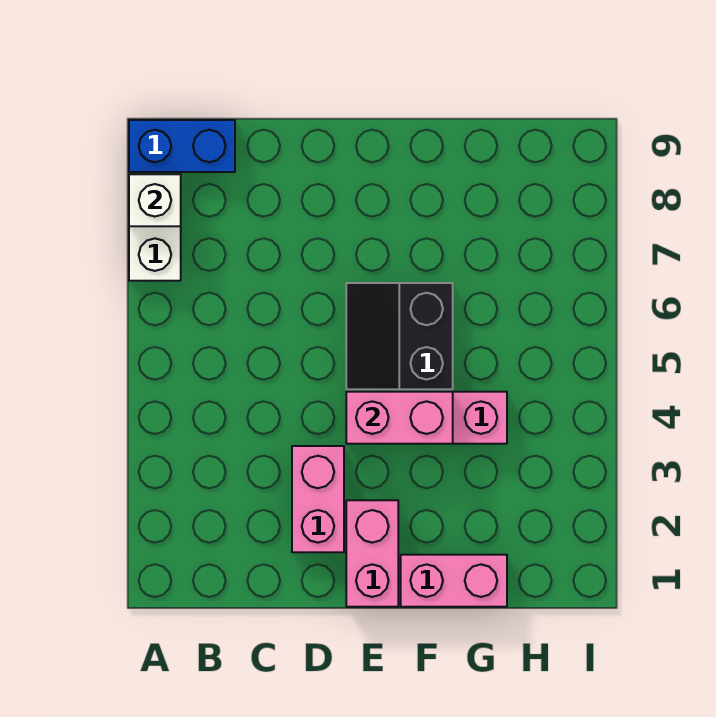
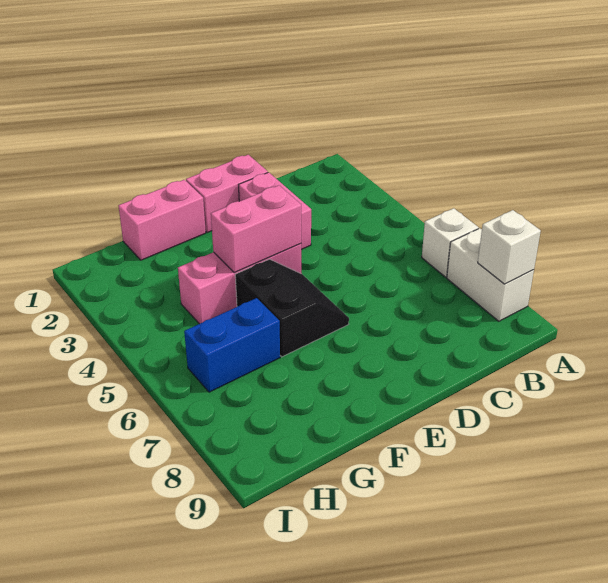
none -> white 1x1 brick [422,208,478,277]
blue 1x2 brick [129,120,235,172] -> blue 1x2 brick moved to [184,298,280,392]
pink 1x2 brick [346,500,398,607] -> pink 1x2 brick turned to [186,155,268,233]

